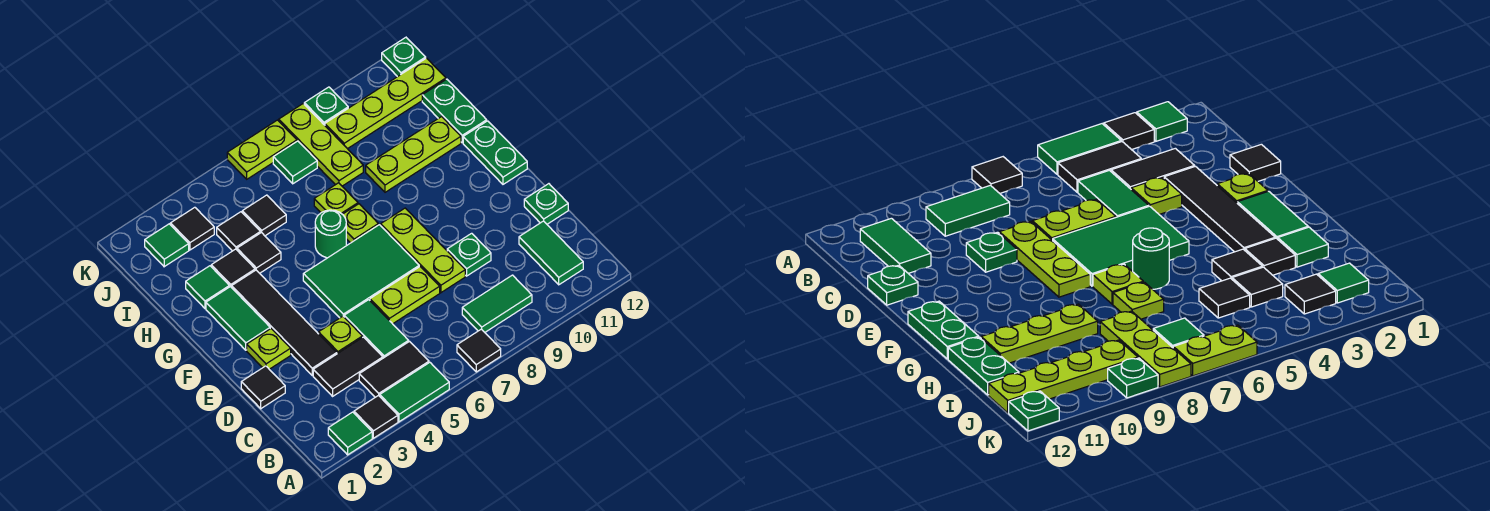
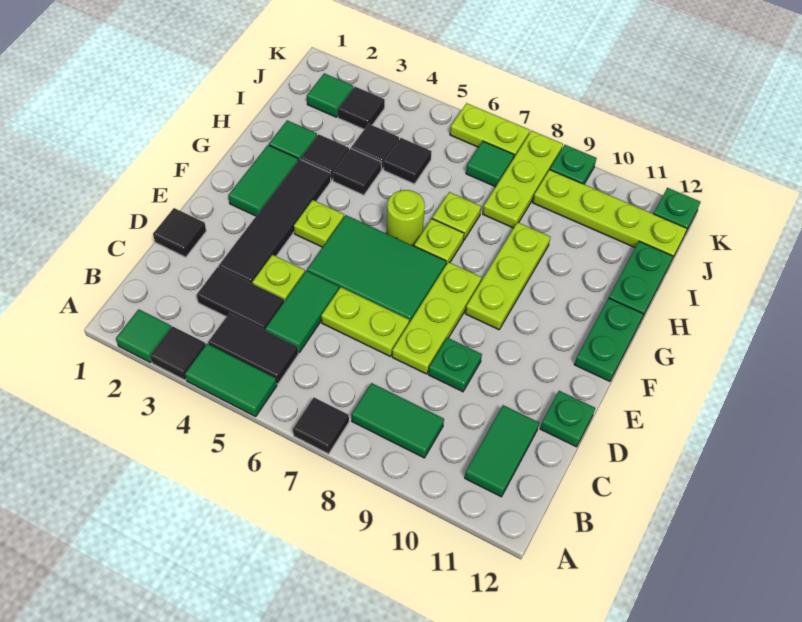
lime 1x1 plate [247,329,291,369] -> lime 1x1 plate moved to [294,200,344,247]
green 1x1 round brick [315,210,346,258] -> lime 1x1 round brick [387,190,425,245]
lime 1x3 plate [366,117,461,192] -> lime 1x3 plate turned to [465,222,550,330]

